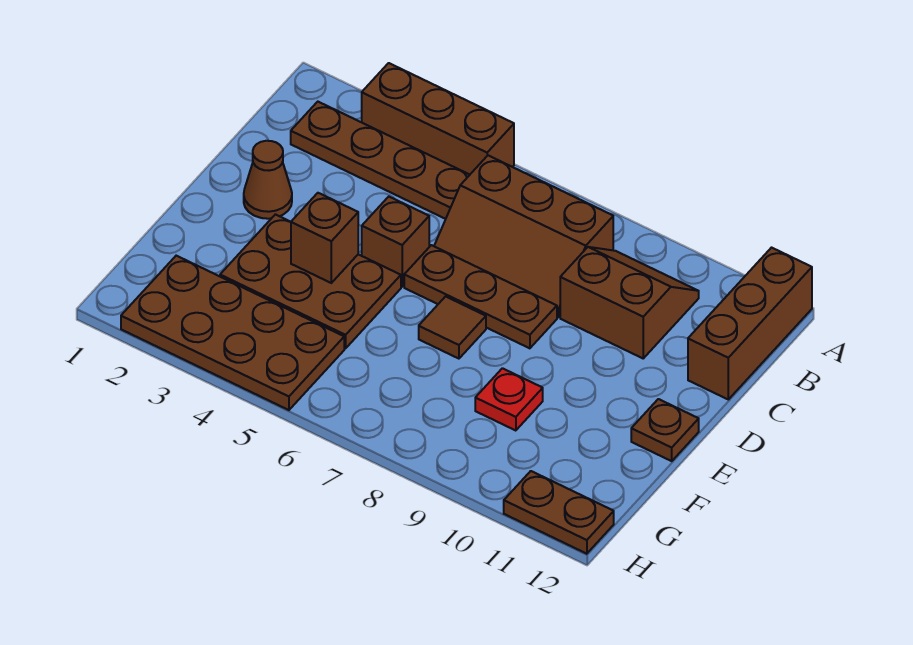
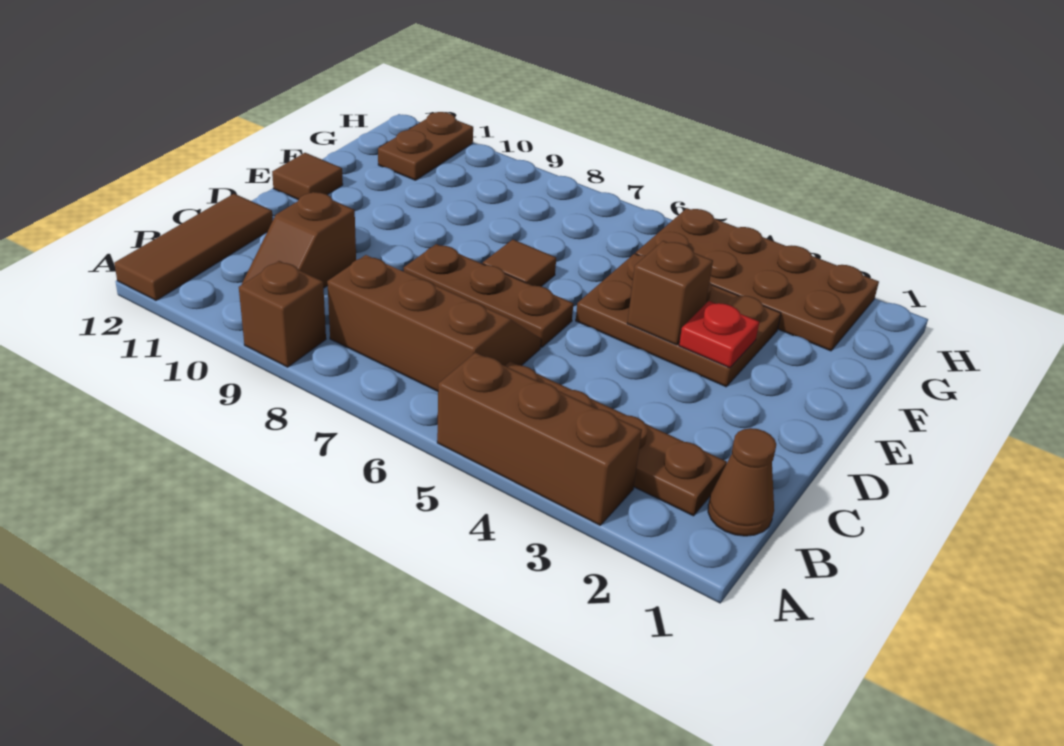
brown 1x3 brick [688,248,812,399] -> brown 1x3 tile [114,194,273,300]
brown 2x2 slope [560,247,699,358] -> brown 1x2 slope [242,192,356,288]
brown 1x1 cone [244,141,292,219] -> brown 1x1 cone moved to [708,428,776,536]
brown 1x1 brick [362,197,429,287] -> brown 1x1 brick moved to [239,261,326,367]
brown 1x1 plate [631,399,699,461] -> brown 1x1 tile [272,153,343,200]
red 1x1 plate [475,368,543,431] -> red 1x1 plate moved to [679,301,759,368]
brown 1x2 plate [504,471,614,554] -> brown 1x2 plate turned to [378,112,473,180]

